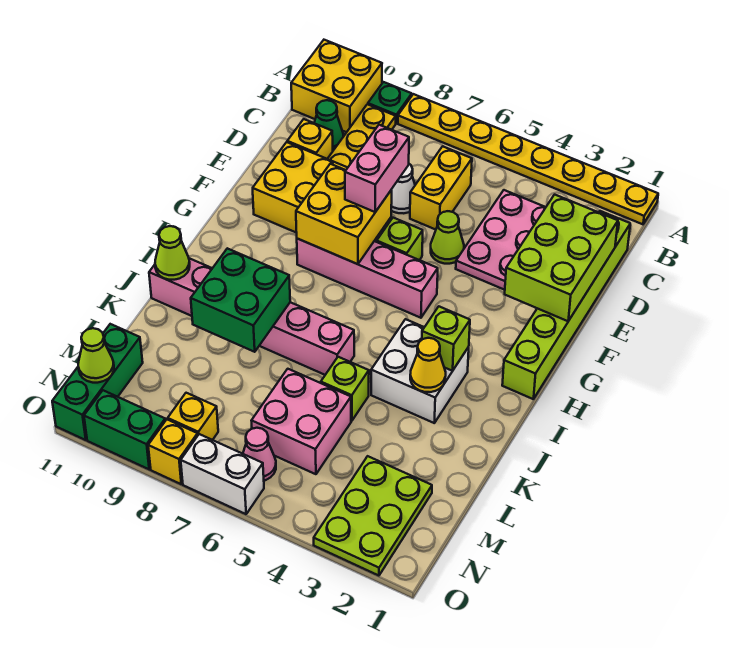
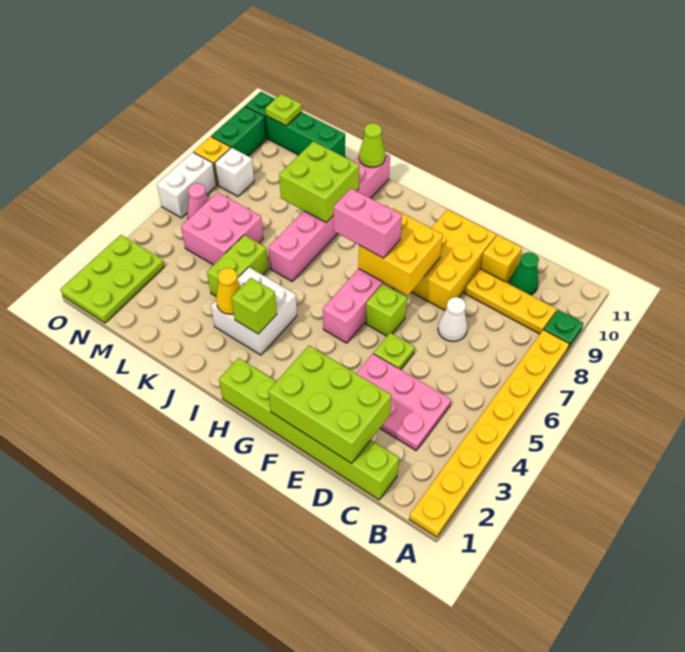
yellow 2x2 brick [291,40,382,132] -> none
yellow 1x2 brick [410,146,472,230] -> none
lime 1x1 cone [431,211,464,264] -> lime 1x1 plate [374,333,415,370]
pink 1x2 brick [345,125,409,212] -> pink 1x2 brick moved to [334,188,402,258]
green 2x2 brick [191,248,290,352] -> lime 2x2 brick [279,141,359,222]
lime 1x1 brick [321,357,369,421] -> lime 1x2 brick [207,235,268,296]
lime 2x3 plate [314,456,432,576] -> lime 2x3 plate turned to [61,235,164,323]
green 1x3 brick [52,324,143,440] -> green 1x4 brick [245,92,345,157]
yellow 1x1 brick [168,393,218,440] -> white 1x1 brick [215,147,254,196]
lime 1x1 cone [78,328,114,383] -> lime 1x1 plate [266,94,302,126]

